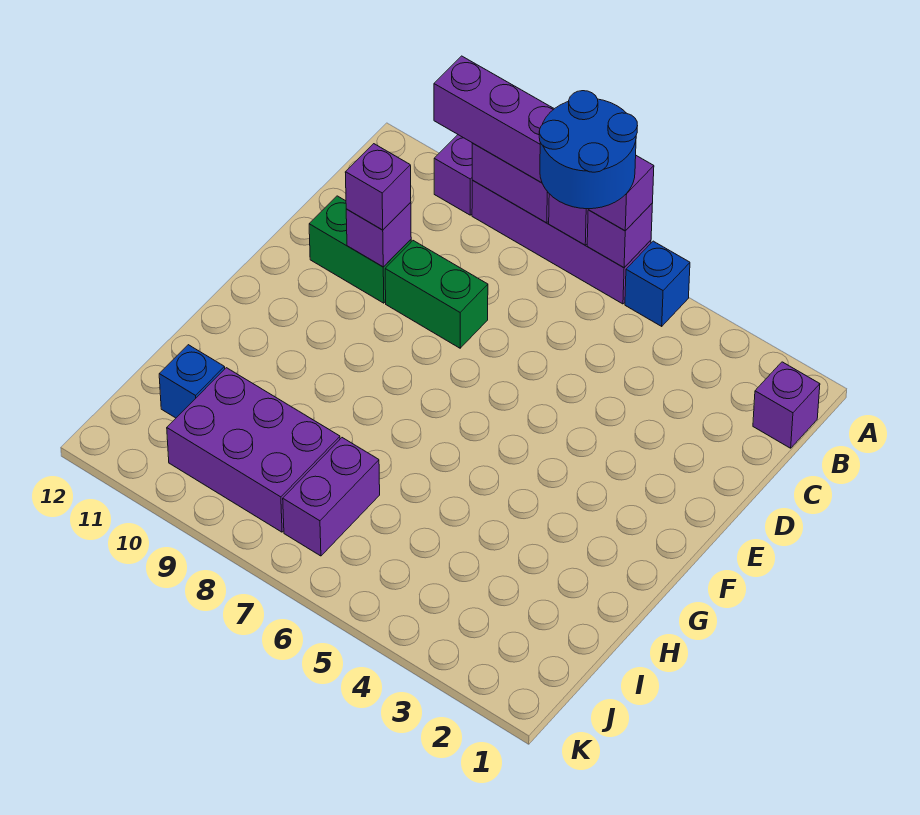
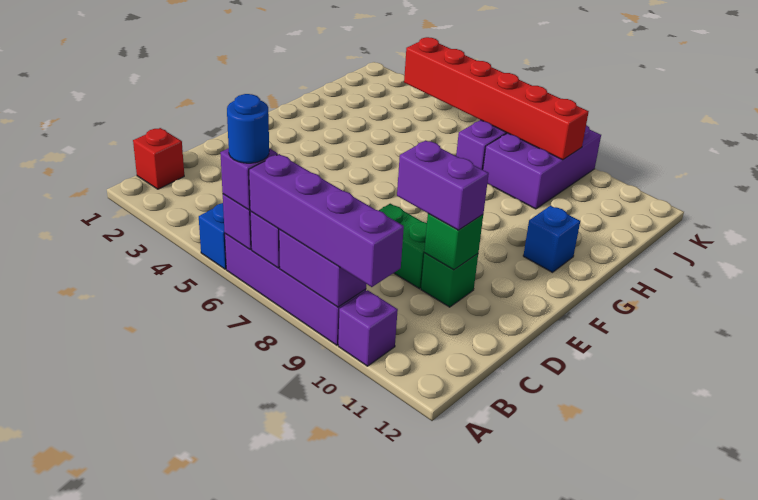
blue 2x2 round brick [539,91,638,209] -> blue 1x1 round brick [227,94,269,163]
purple 1x1 brick [753,362,820,448] -> red 1x1 brick [133,128,184,189]
green 1x2 brick [309,196,411,303] -> green 1x1 brick [421,253,478,307]
purple 1x1 brick [346,202,411,267] -> green 1x1 brick [424,214,483,270]
purple 1x1 brick [345,144,411,230] -> purple 1x2 brick [397,140,489,230]
purple 2x3 brick [167,368,340,532] -> purple 2x3 brick turned to [483,125,601,209]
blue 1x1 brick [159,345,225,418] -> blue 1x1 brick moved to [523,206,580,272]
none -> red 1x6 brick [404,37,589,160]

